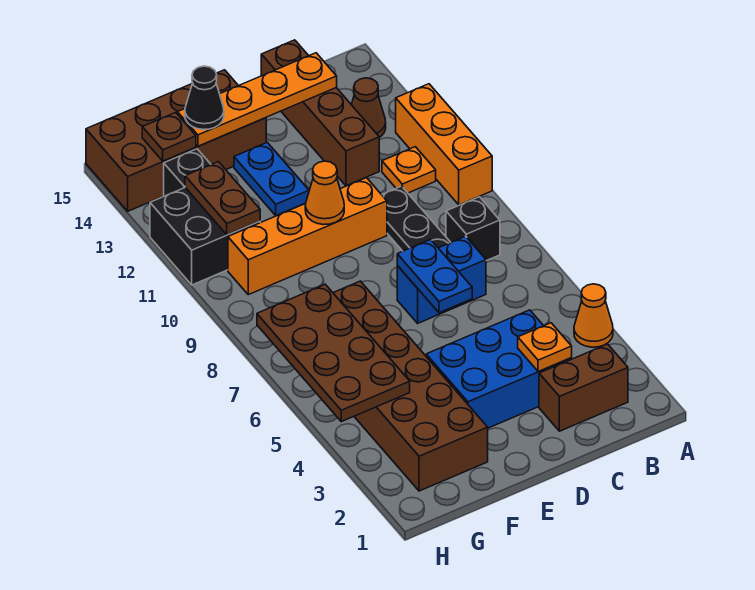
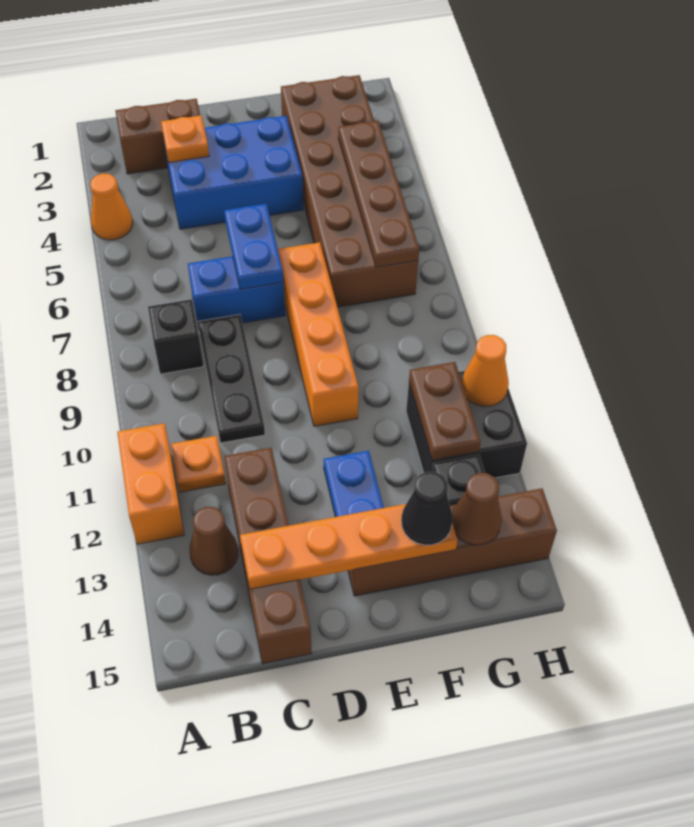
orange 1x3 brick [396,84,492,205] -> orange 1x2 brick [117,423,184,544]
orange 1x4 brick [228,178,387,295] -> orange 1x4 brick turned to [278,242,359,426]
orange 1x1 cone [305,161,344,225] -> orange 1x1 cone moved to [462,335,509,406]
brown 2x4 brick [86,70,266,211] -> brown 1x4 brick [348,488,557,596]
brown 2x4 plate [257,284,410,422] -> brown 1x4 plate [338,121,419,267]
brown 1x1 plate [142,113,196,161] -> brown 1x1 cone [452,473,502,545]

